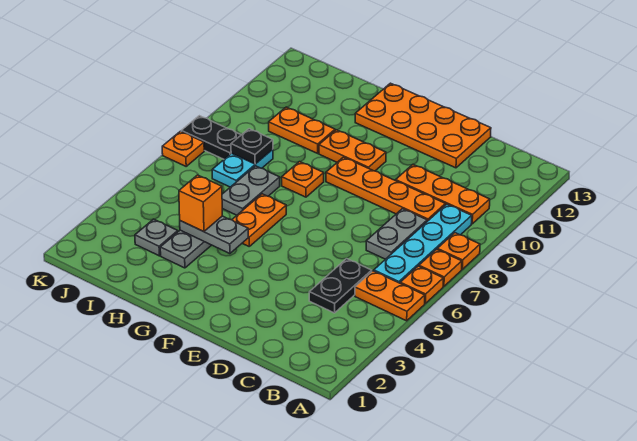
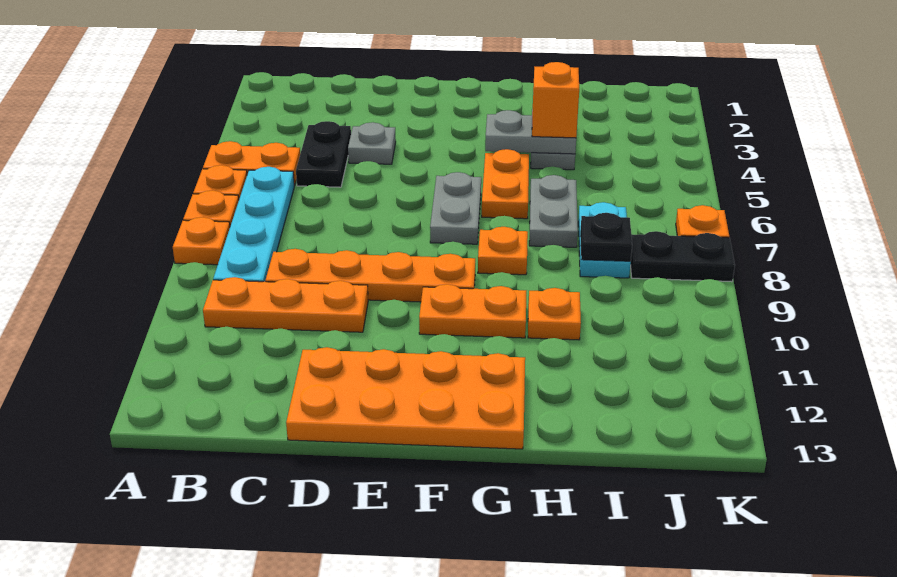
grey 1x2 plate [366,209,427,259] -> grey 1x2 plate moved to [430,172,481,244]
orange 1x2 plate [269,107,335,153] -> orange 1x1 plate [528,288,581,340]
grey 1x1 plate [135,219,178,256] -> grey 1x1 plate moved to [348,122,396,164]

